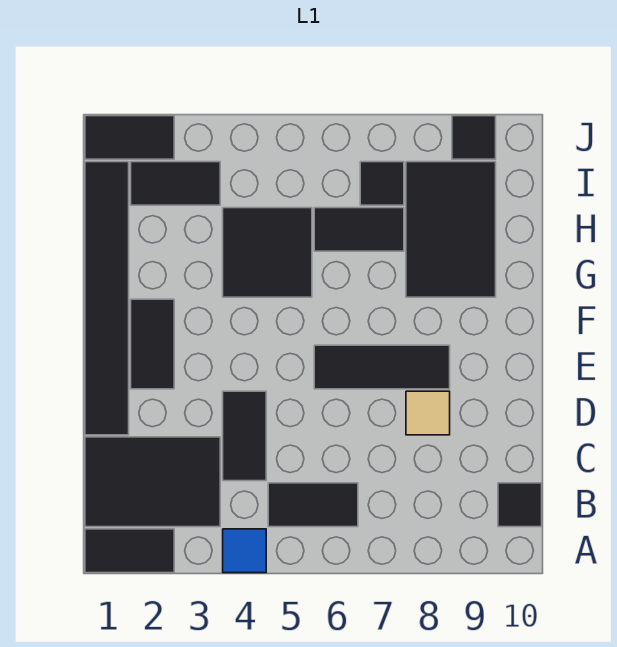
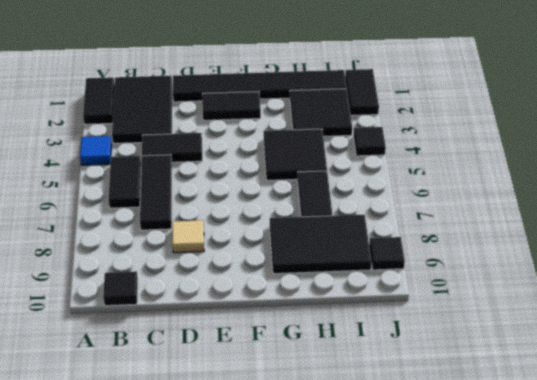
black 1x3 tile [314,345,450,389] -> black 1x3 tile moved to [140,155,172,230]
black 1x2 tile [131,162,220,205] -> black 2x2 tile [290,89,352,136]
black 1x1 tile [360,162,404,205] -> black 1x1 tile moved to [353,127,386,156]

